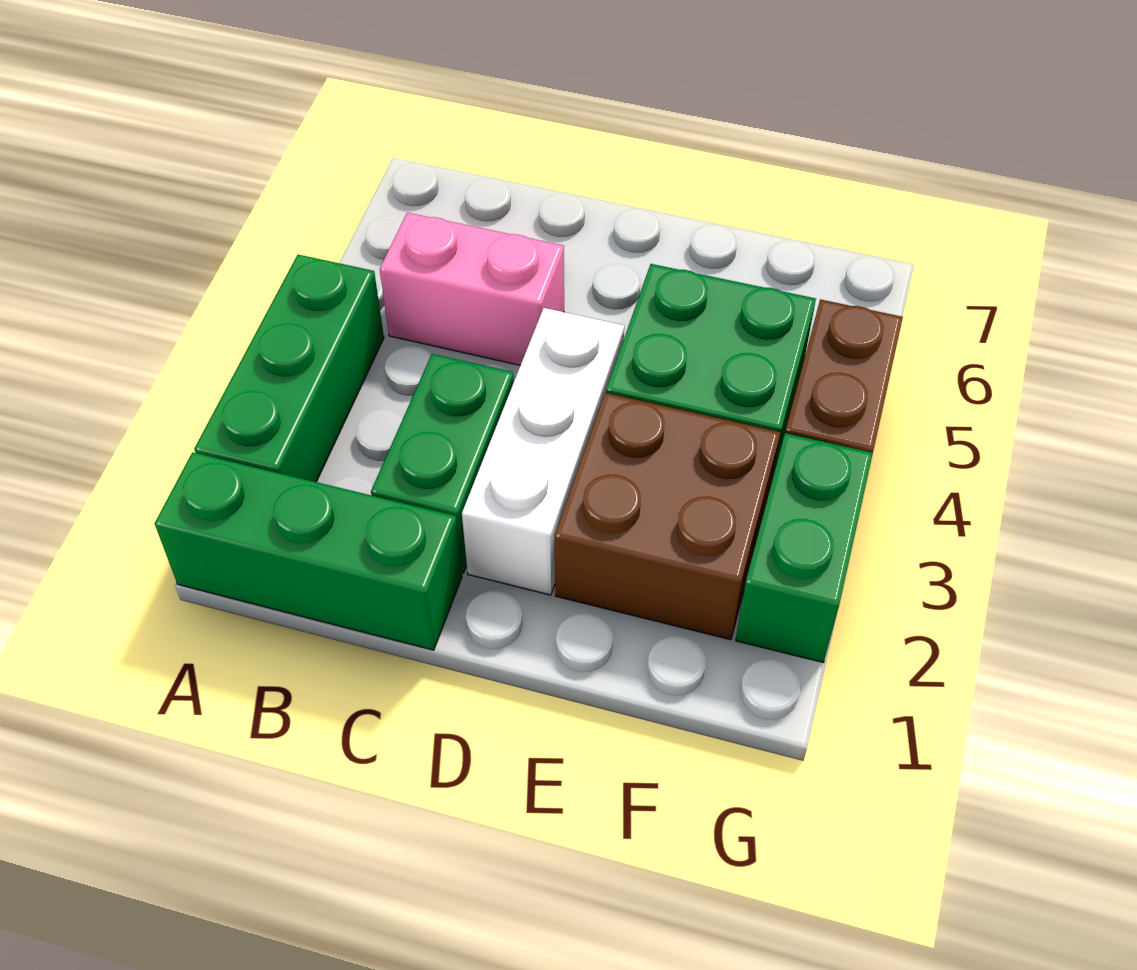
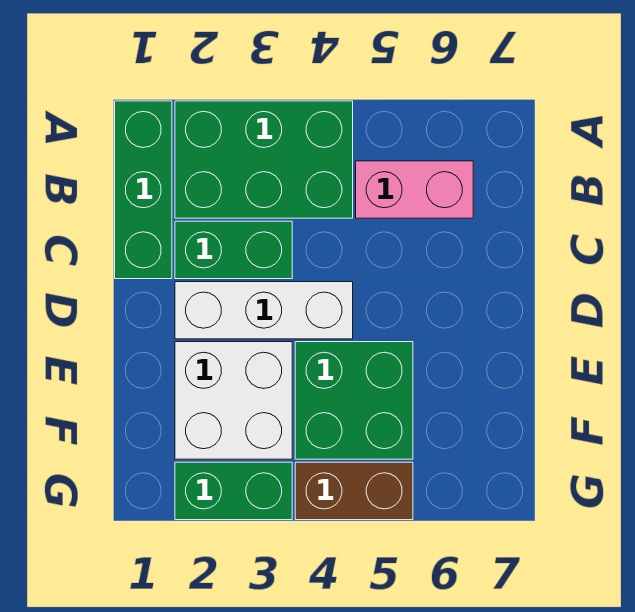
green 1x3 brick [194,254,384,482] -> green 2x3 brick [175,101,353,218]
pink 1x2 brick [380,213,564,365] -> pink 1x2 brick turned to [356,161,473,218]
brown 2x2 brick [555,393,780,640] -> white 2x2 brick [175,342,292,459]

